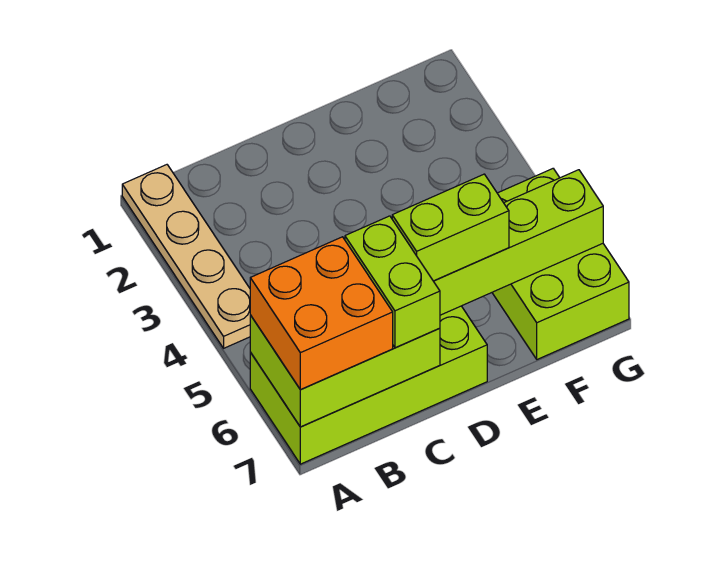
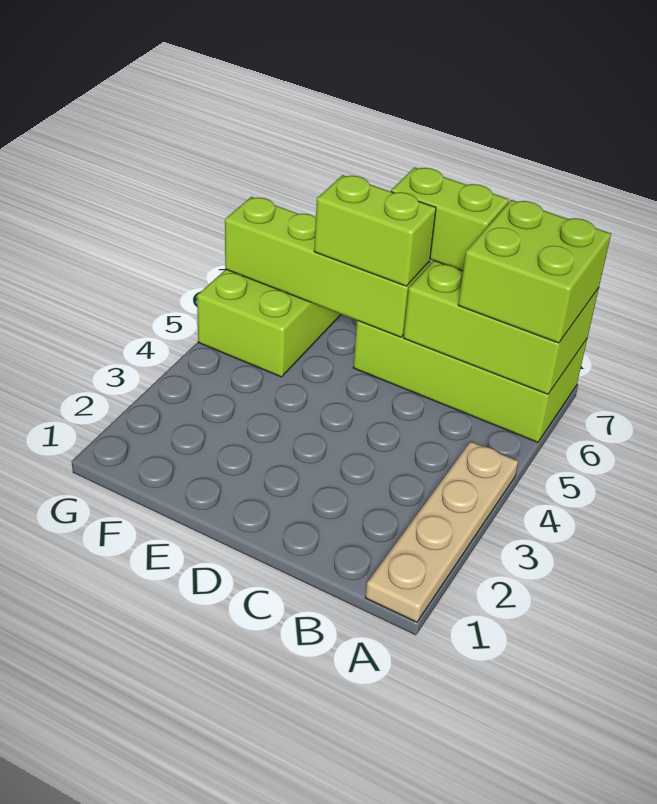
orange 2x2 brick [250,237,393,390] -> lime 2x2 brick [458,200,611,343]
lime 1x2 brick [345,216,440,348] -> lime 1x2 brick turned to [391,167,509,271]

